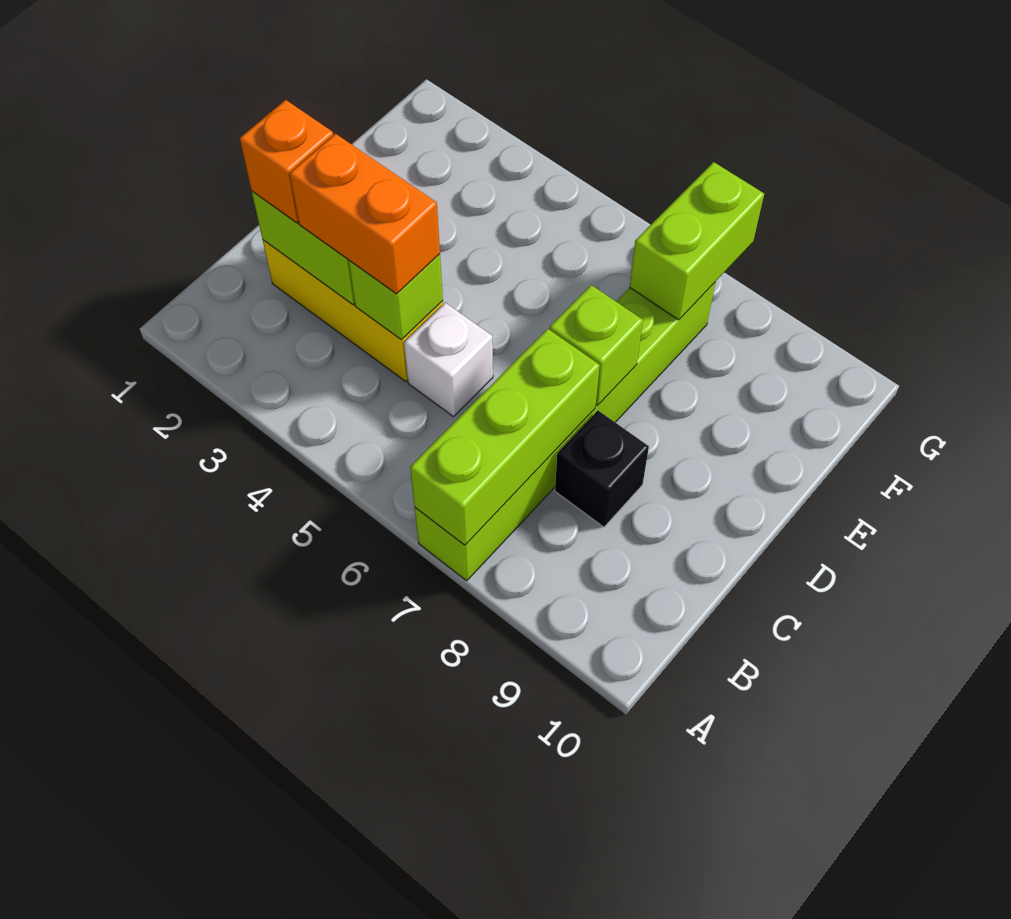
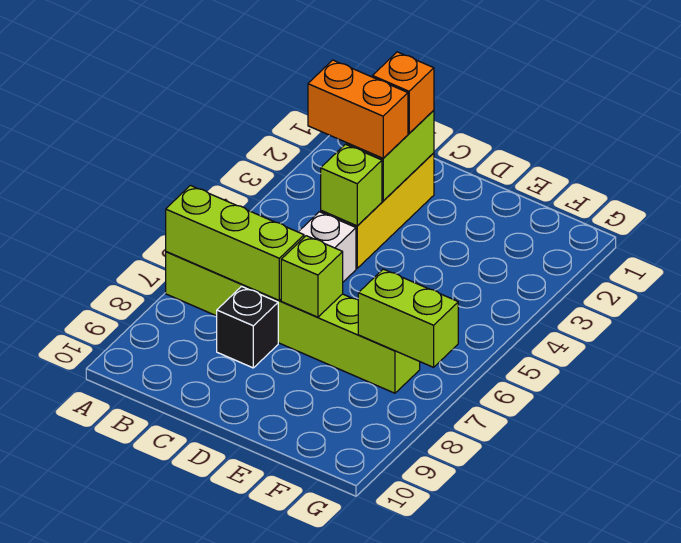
orange 1x2 brick [290,134,440,294] -> orange 1x2 brick turned to [308,60,408,158]

